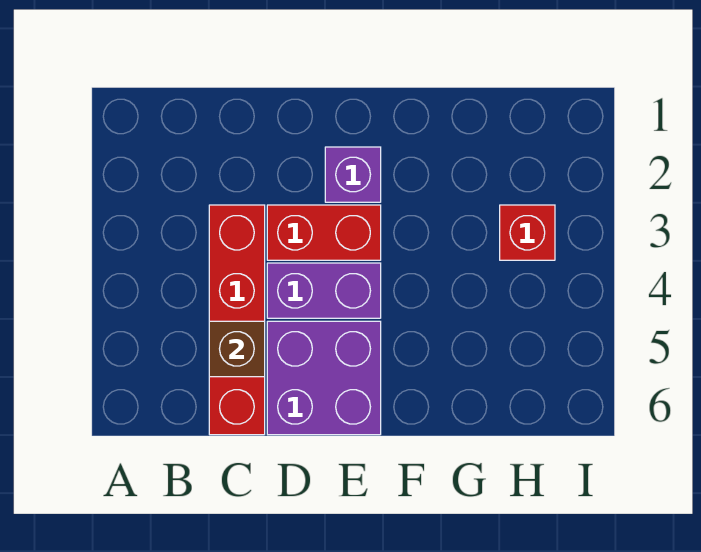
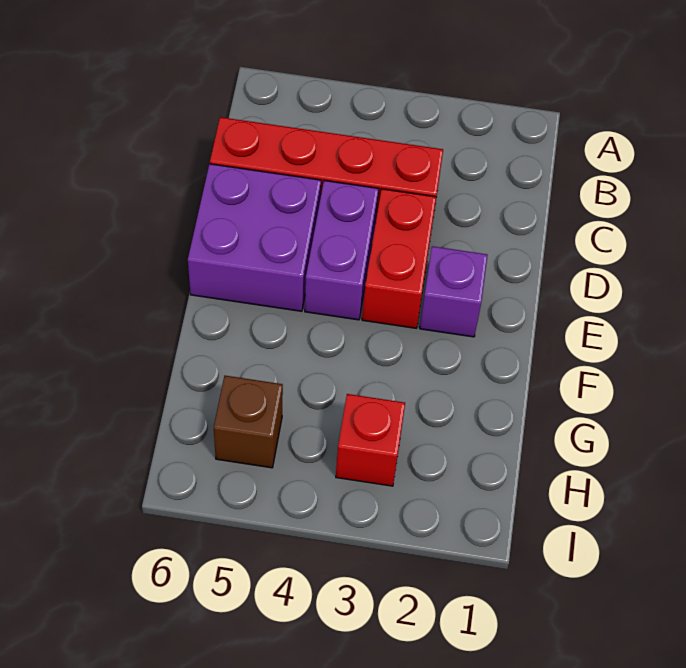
brown 1x1 brick [209,321,265,377] -> brown 1x1 brick moved to [214,376,283,468]

